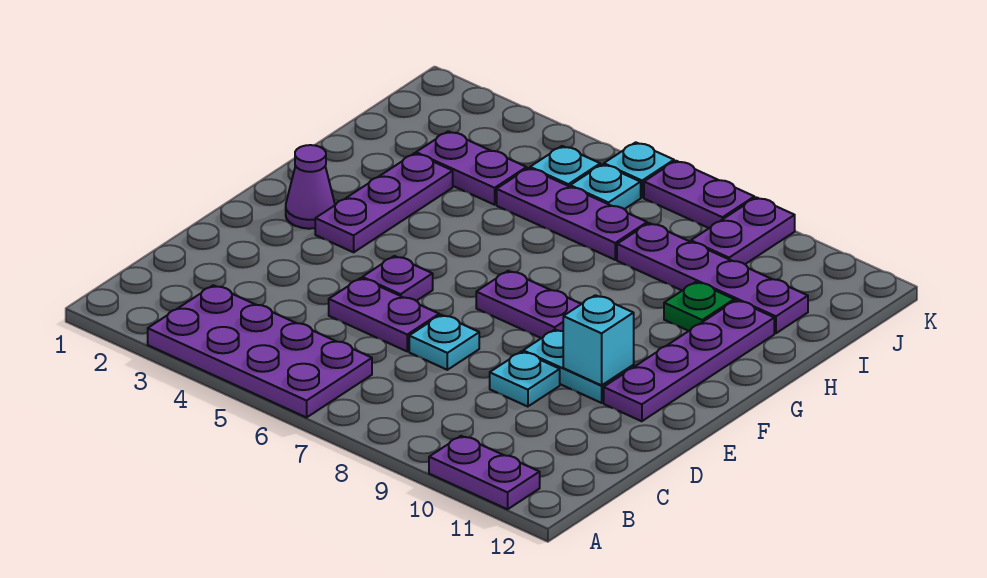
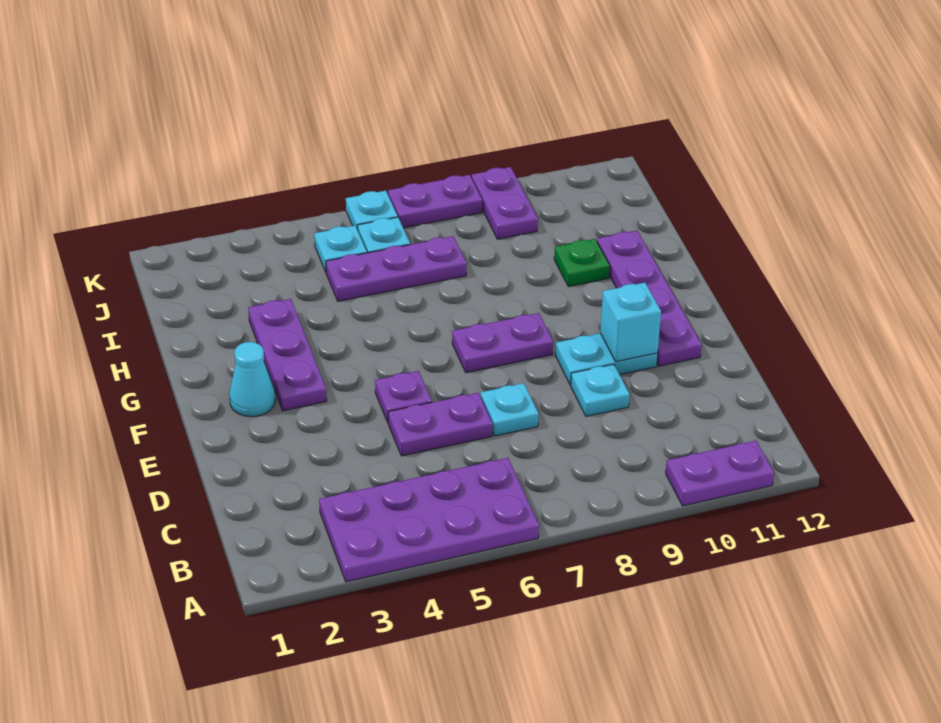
purple 1x1 cone [286,145,335,229] -> cyan 1x1 cone [229,342,275,417]
purple 1x2 plate [416,131,527,205] -> none
purple 1x4 plate [617,223,808,333] -> none

